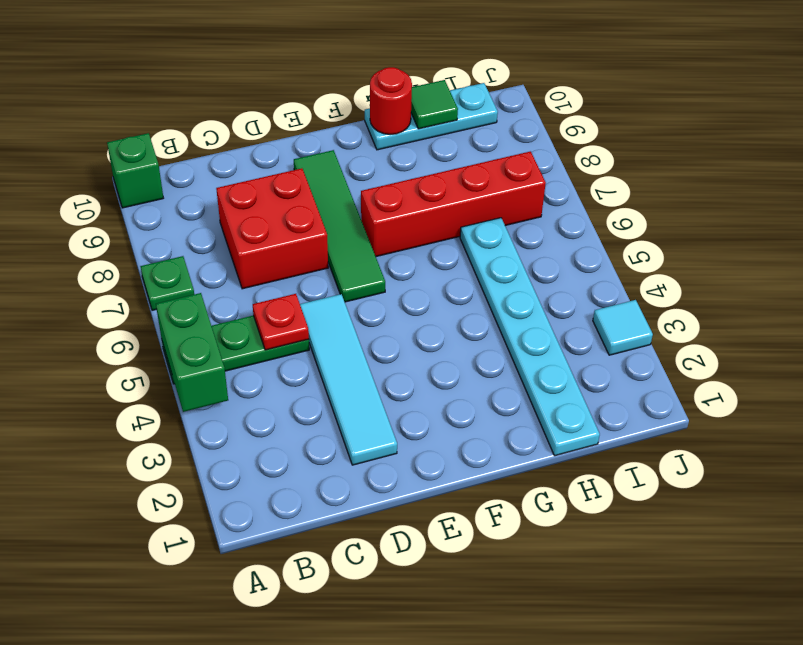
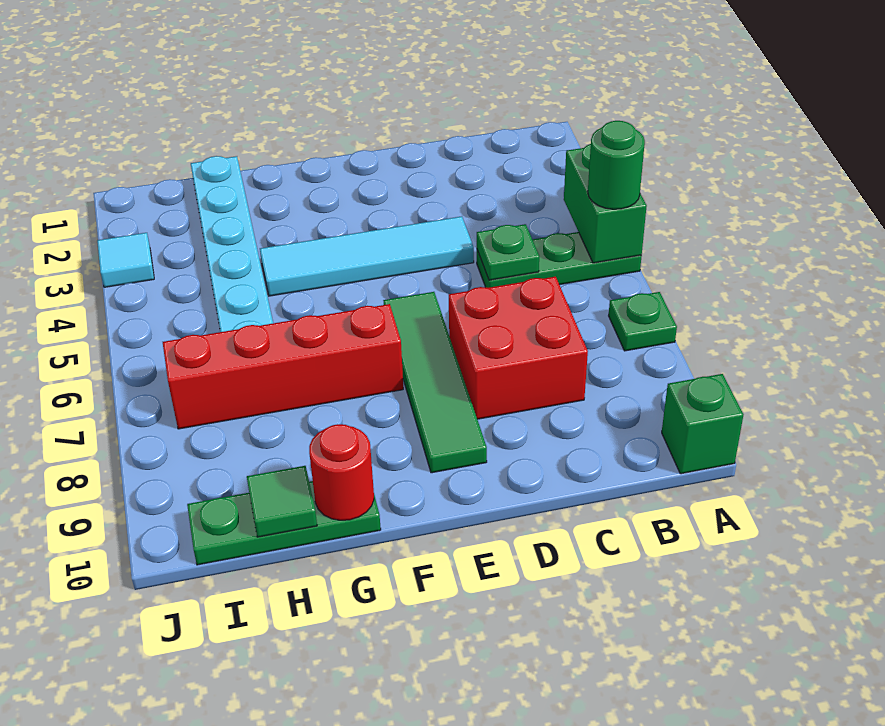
none -> green 1x1 round brick [588,121,645,209]
red 1x1 plate [253,294,309,350] -> green 1x1 plate [477,224,539,280]
cyan 1x4 tile [300,294,397,465] -> cyan 1x4 tile turned to [260,216,474,296]
cyan 1x3 plate [365,83,498,150] -> green 1x3 plate [187,481,381,565]

